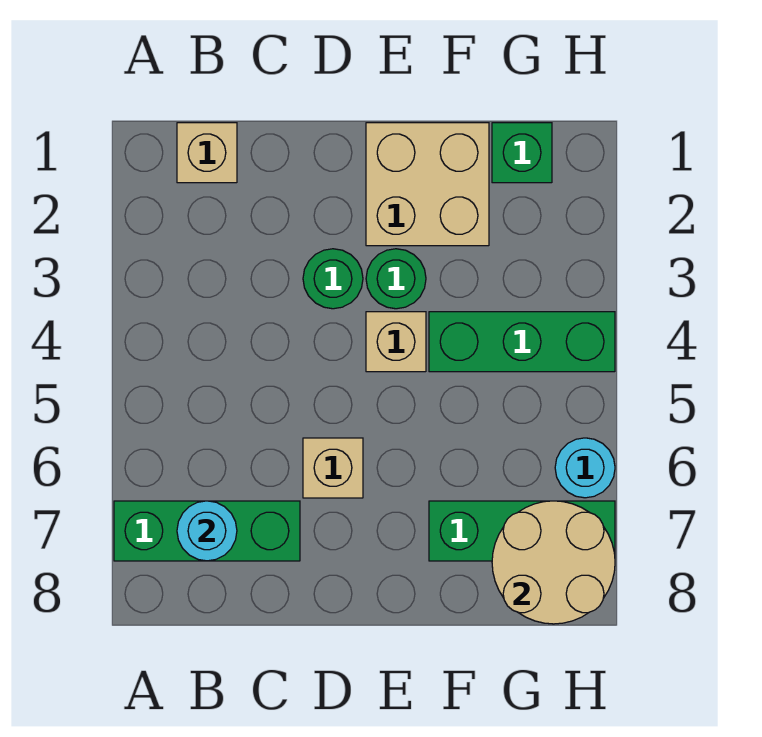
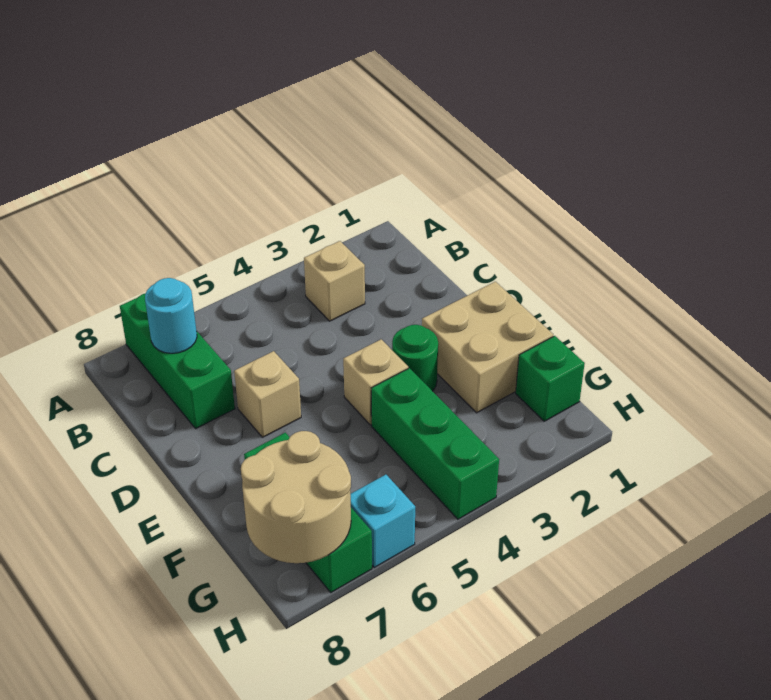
tan 1x1 brick [177,123,237,183] -> tan 1x1 brick moved to [304,241,365,321]
green 1x1 round brick [303,249,363,309] -> none
cyan 1x1 round brick [555,438,615,498] -> cyan 1x1 brick [350,475,415,567]

